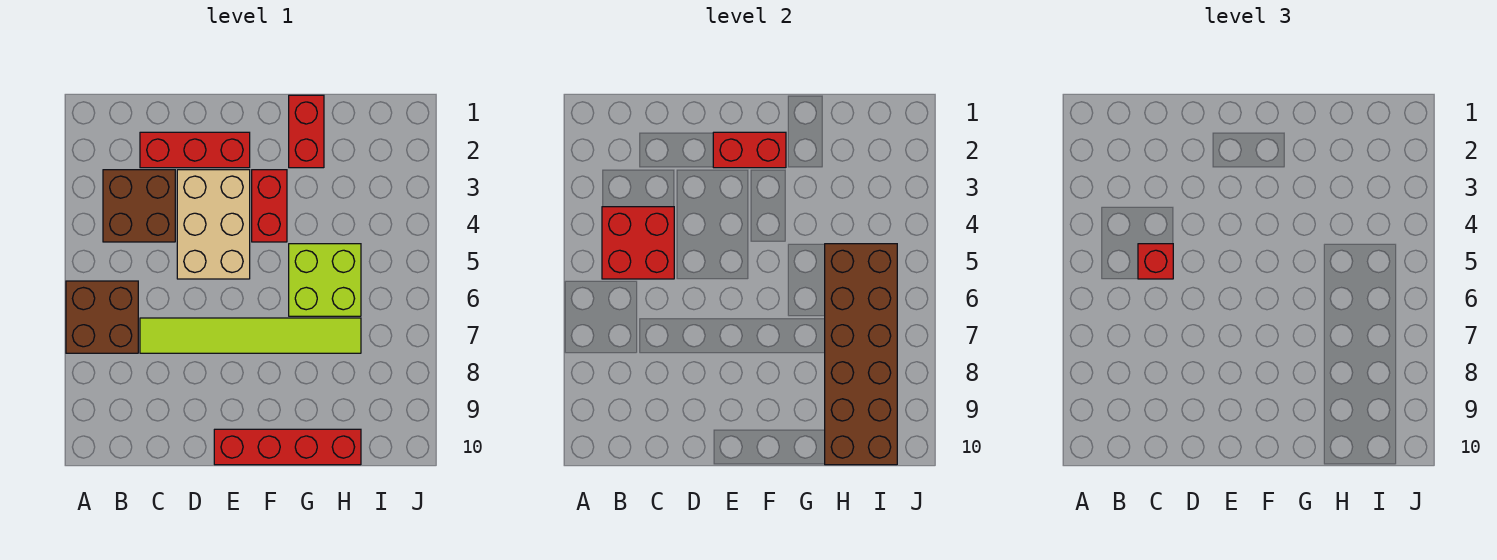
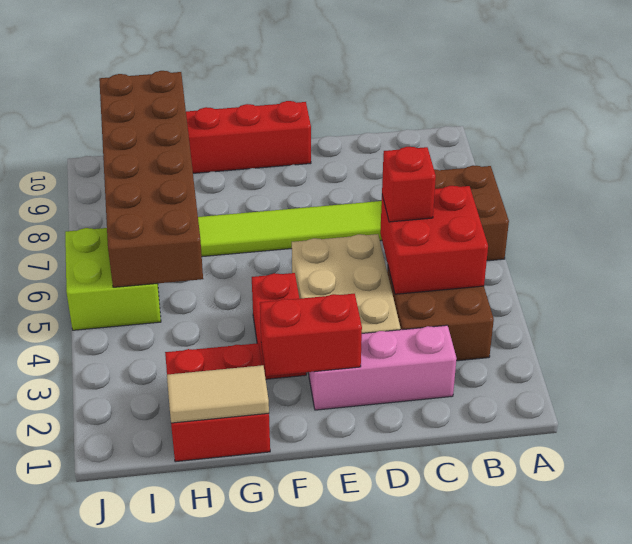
red 1x3 brick [140,132,250,168] -> pink 1x3 brick [309,325,457,410]
red 1x2 brick [289,95,324,168] -> red 2x2 brick [165,343,270,462]
none -> tan 1x2 tile [167,365,269,423]
lime 2x2 brick [289,244,361,316] -> lime 2x2 brick moved to [65,228,161,330]

